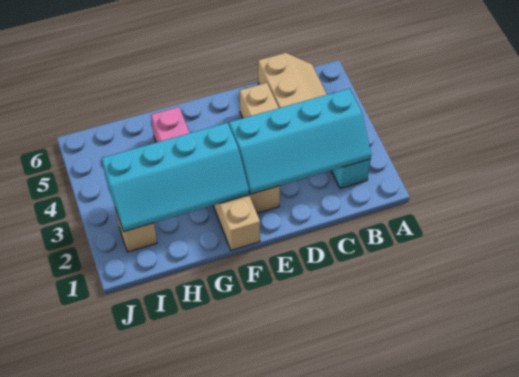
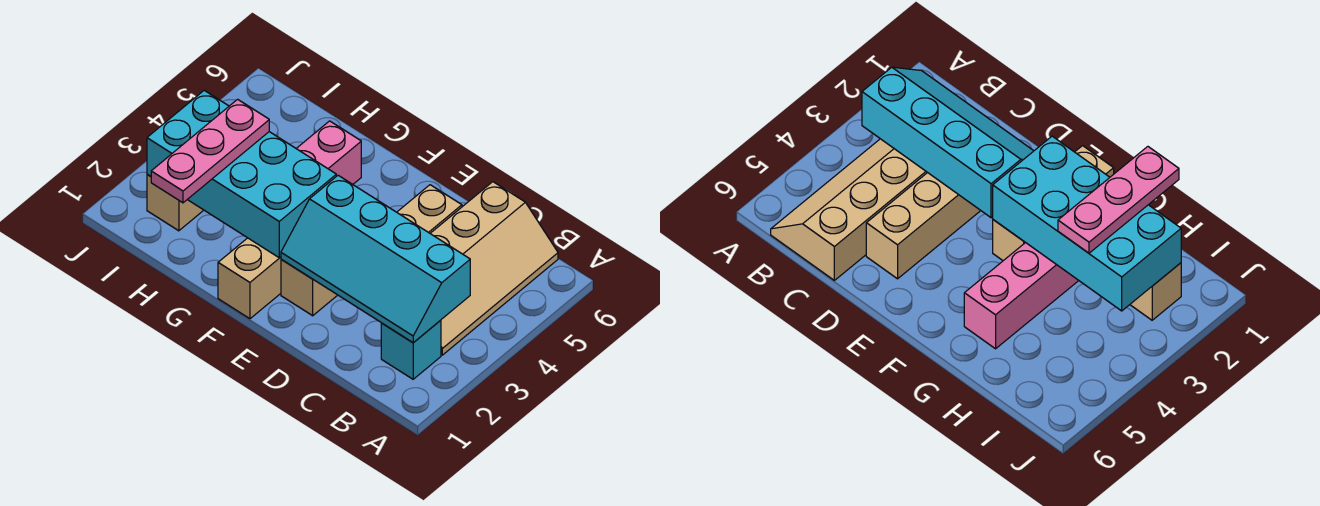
cyan 2x4 slope [102,123,249,232] -> cyan 2x4 brick [147,90,336,258]
none -> pink 1x3 plate [151,99,269,203]

